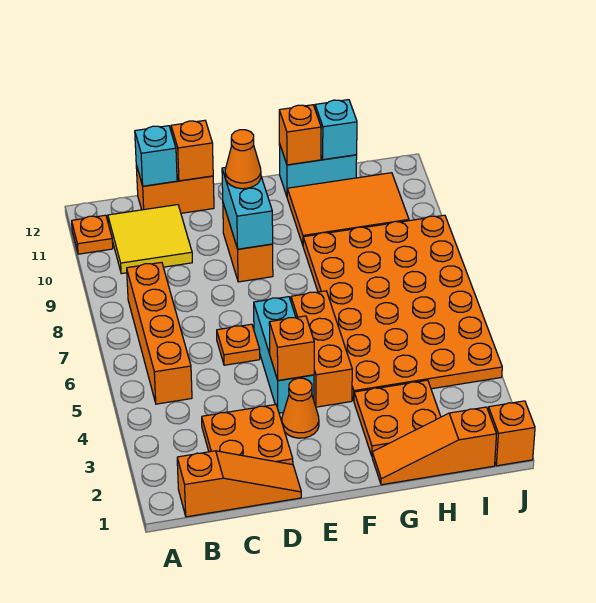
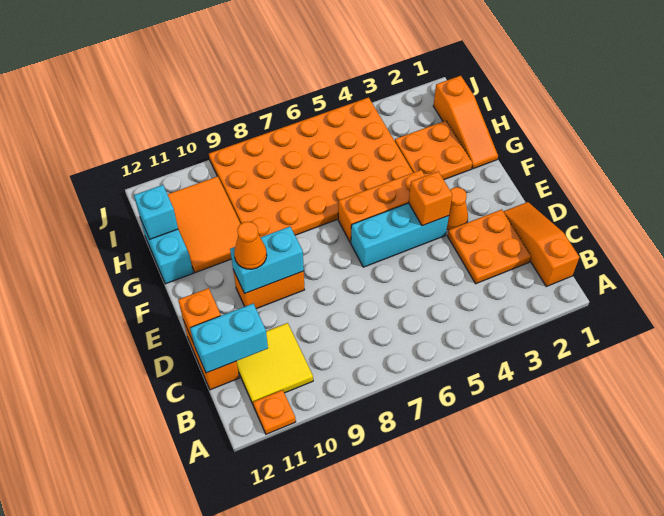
orange 1x4 brick [127,262,192,404] -> none
cyan 1x1 brick [135,126,177,186] -> cyan 1x2 brick [190,304,268,373]
orange 1x1 plate [217,324,260,365] -> none
orange 1x1 brick [279,105,321,165] -> none
orange 1x1 brick [488,401,535,466] -> none

